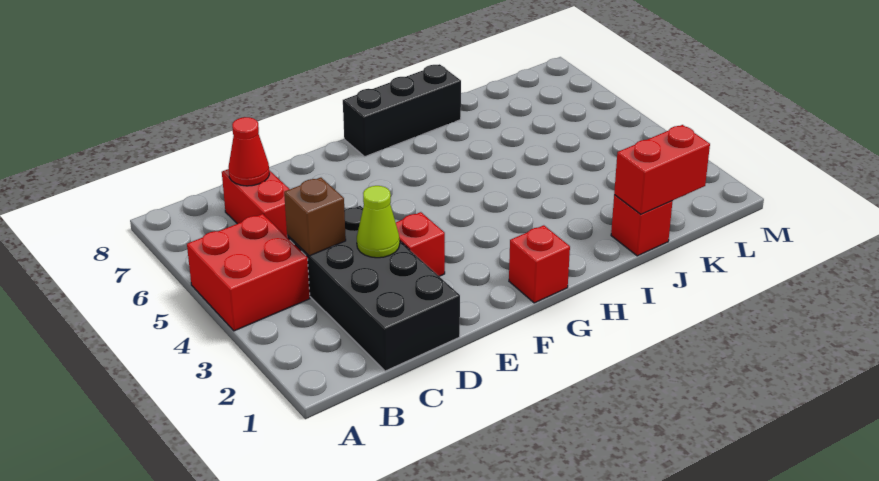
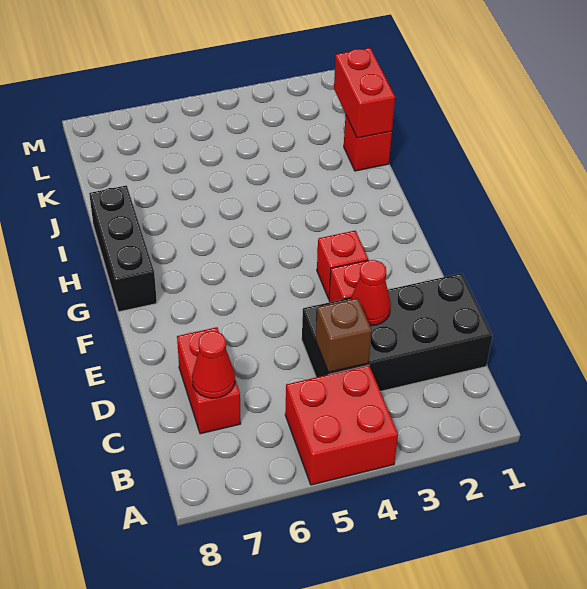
red 1x2 brick [222,169,290,237] -> red 1x2 brick turned to [177,327,241,434]
lime 1x1 cone [357,186,400,258] -> red 1x1 cone [350,260,391,326]
red 1x1 brick [509,225,570,303] -> red 1x1 brick moved to [317,231,368,299]

